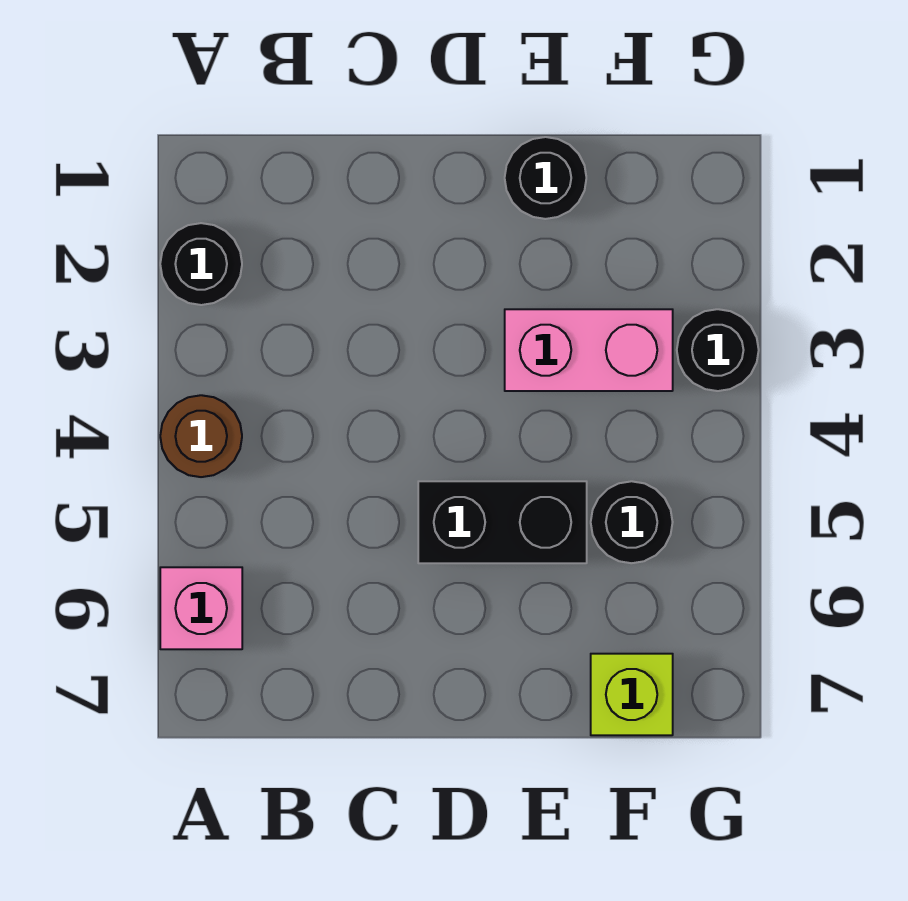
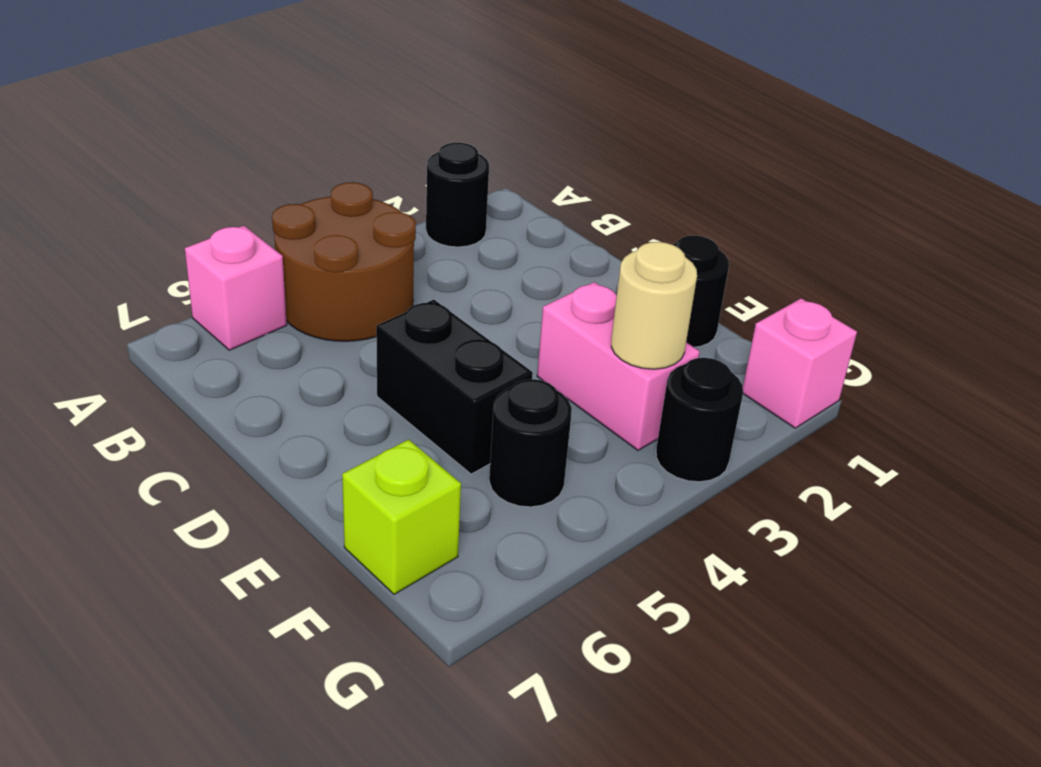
brown 1x1 round brick [160,395,242,477] -> brown 2x2 round brick [272,182,416,341]
none -> tan 1x1 round brick [611,242,697,369]
none -> pink 1x1 brick [743,298,857,428]

